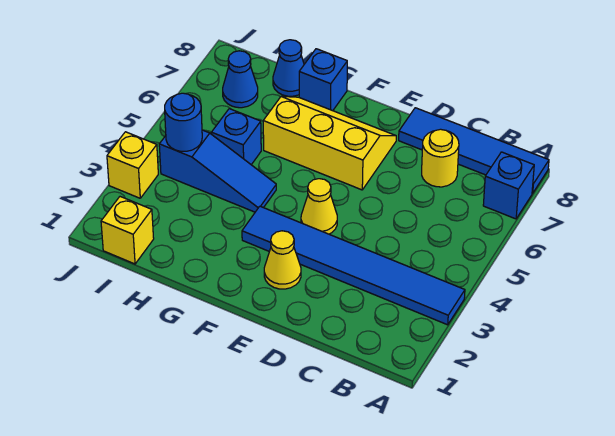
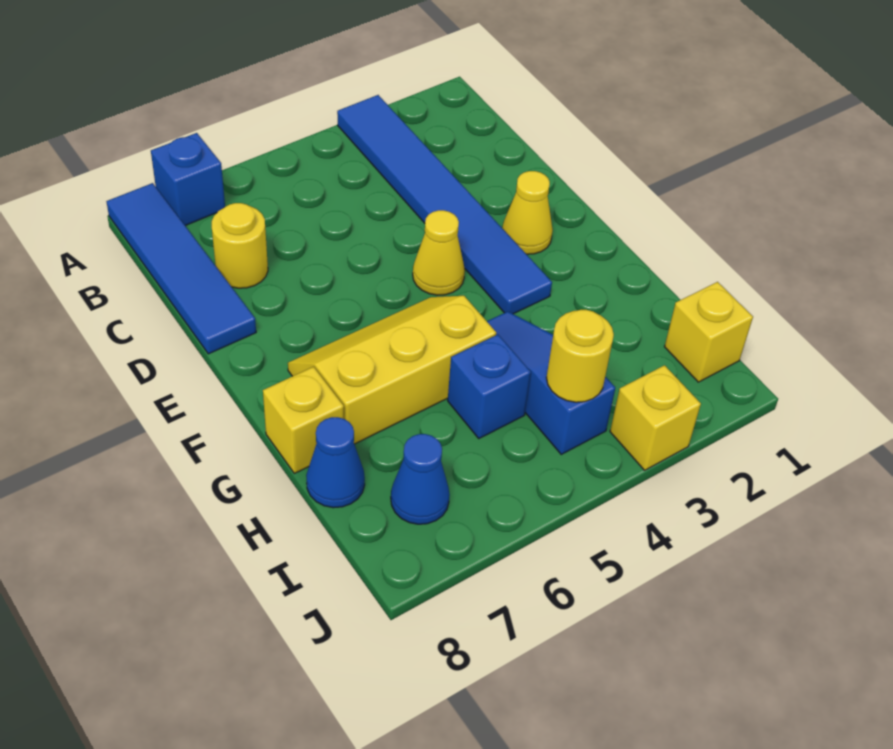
yellow 2x3 slope [263,96,396,190] -> yellow 2x3 slope turned to [288,296,496,444]
blue 1x1 brick [299,49,347,111] -> yellow 1x1 brick [263,367,344,473]
blue 1x1 round brick [165,93,202,151] -> yellow 1x1 round brick [546,310,614,402]

